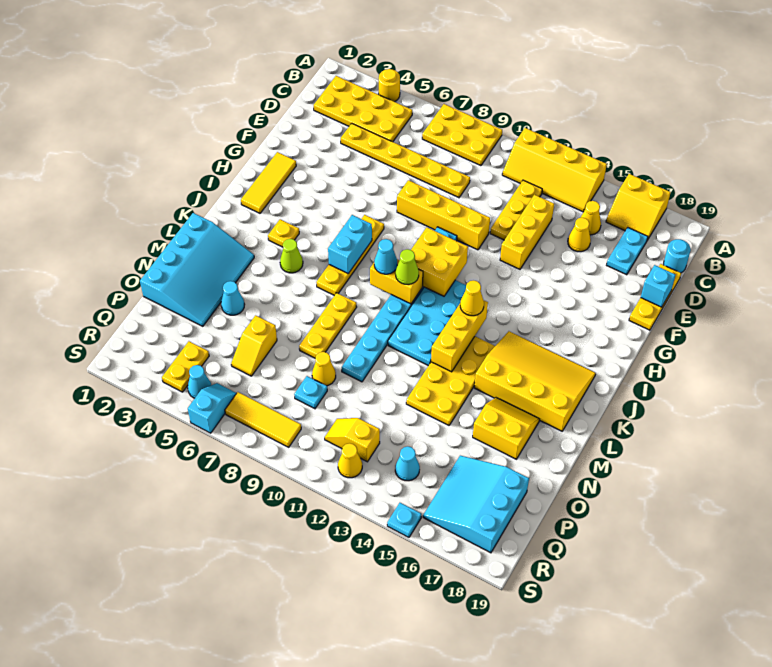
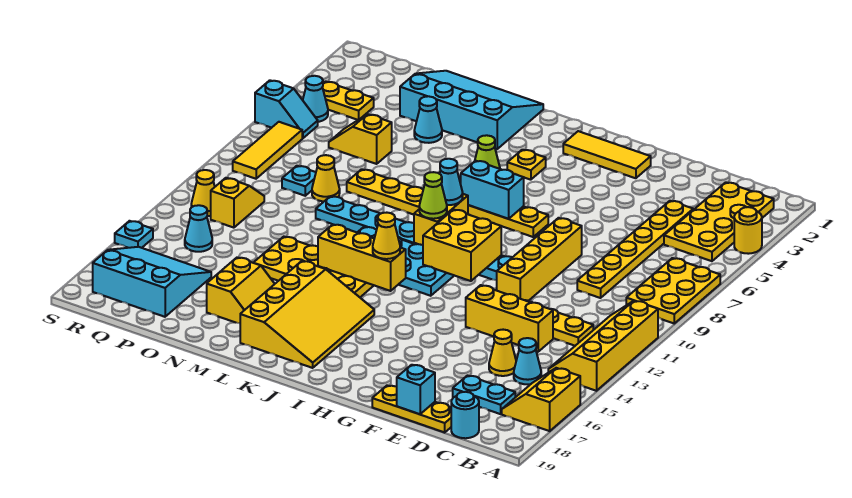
yellow 1x1 cone [581,201,601,235] -> cyan 1x1 cone [514,338,541,384]
cyan 3x4 slope [140,213,254,326] -> cyan 3x4 slope turned to [400,71,543,149]

